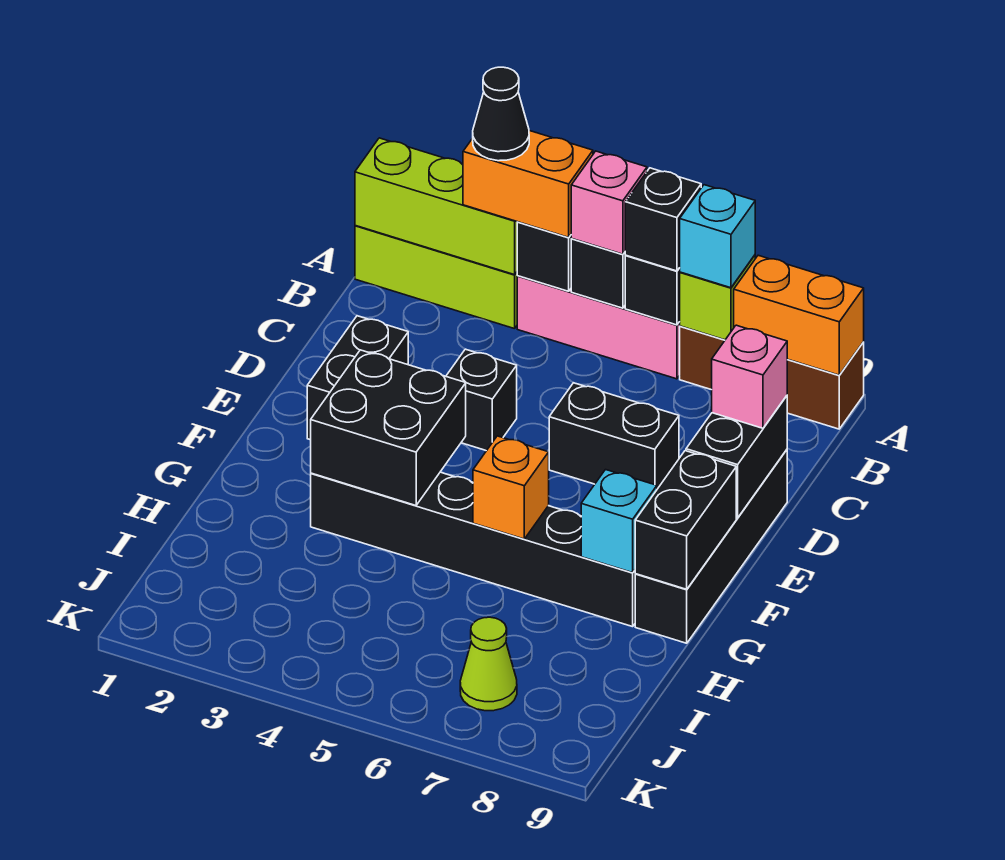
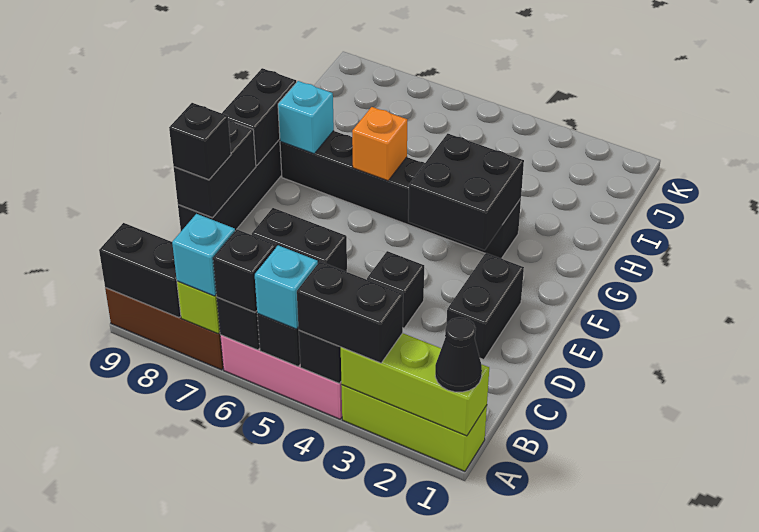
orange 1x2 brick [463,131,593,237] -> black 1x2 brick [297,262,403,363]
black 1x1 cone [473,67,529,161] -> black 1x1 cone moved to [435,317,482,392]
pink 1x1 brick [571,151,647,254] -> cyan 1x1 brick [254,245,318,329]
orange 1x2 brick [734,255,864,375] -> black 1x2 brick [99,223,181,318]
pink 1x1 brick [712,325,787,428] -> black 1x1 brick [169,103,231,180]
lime 1x1 cone [460,617,517,711] -> none

